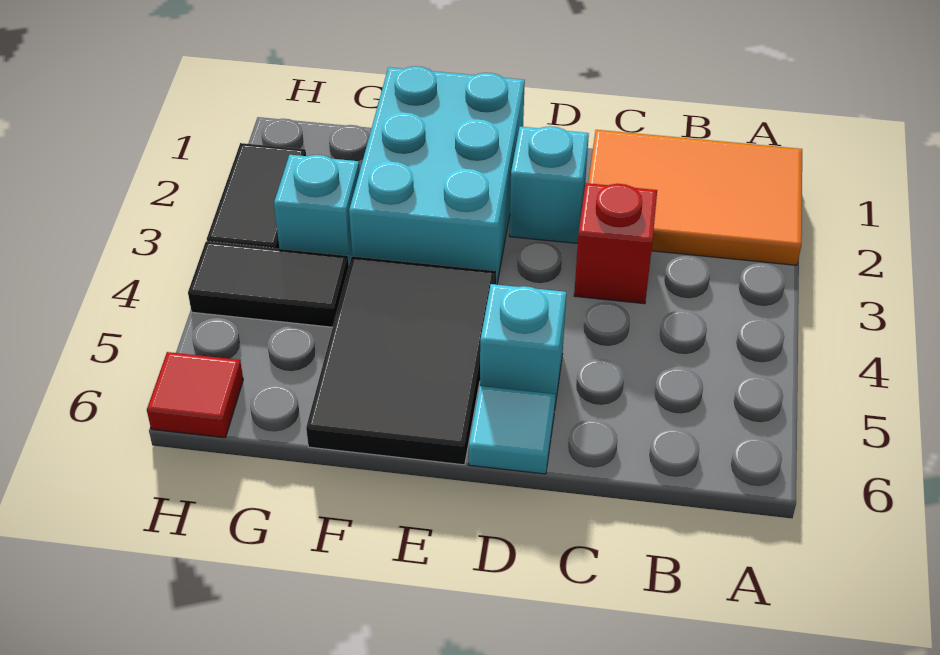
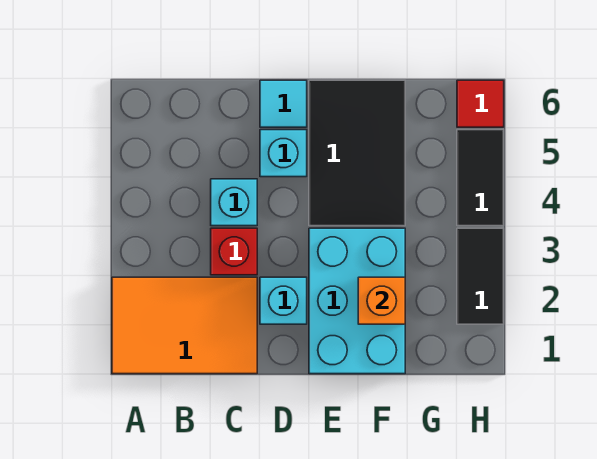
none -> orange 1x1 brick [358,277,405,324]
cyan 1x1 brick [274,155,360,264] -> cyan 1x1 brick moved to [211,179,257,226]
black 1x2 tile [188,241,349,327] -> black 1x2 tile turned to [457,130,504,226]

